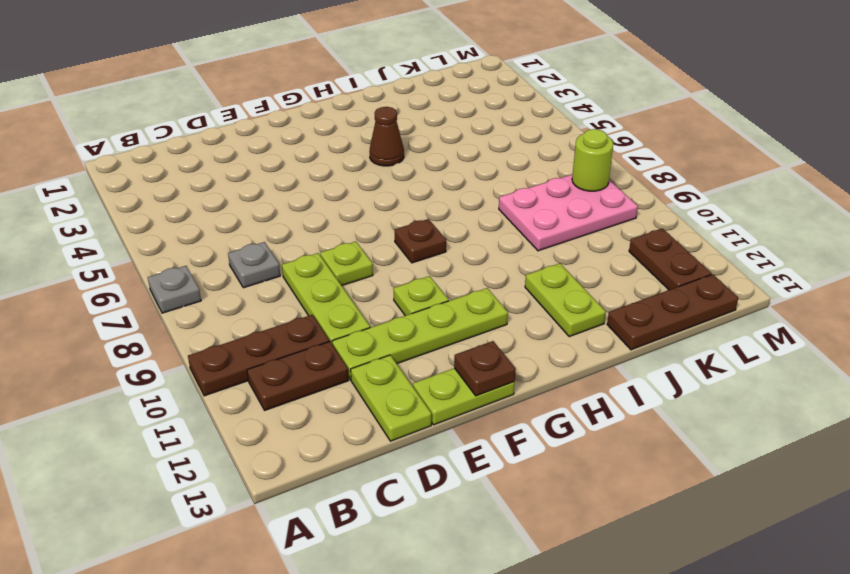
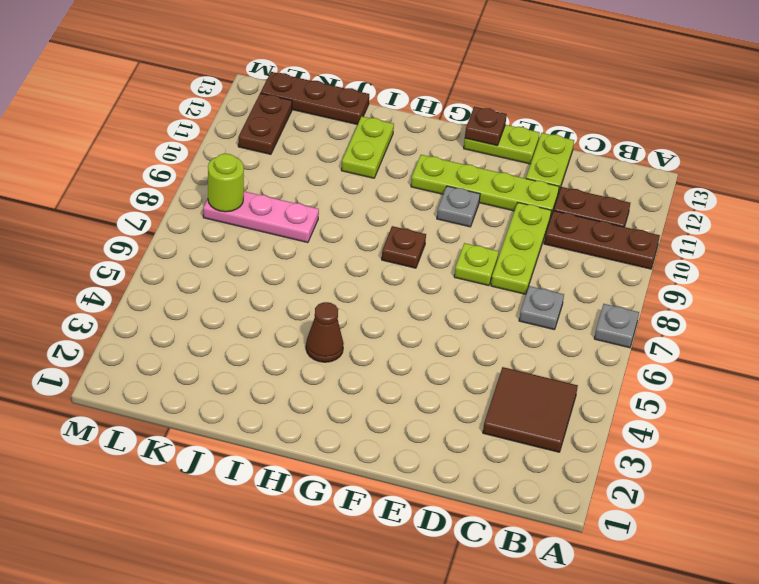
none -> brown 2x2 tile [483,367,578,452]
lime 1x1 plate [393,276,449,316] -> grey 1x1 plate [437,186,480,227]
pink 2x3 plate [499,174,638,251] -> pink 1x3 plate [203,191,319,243]

